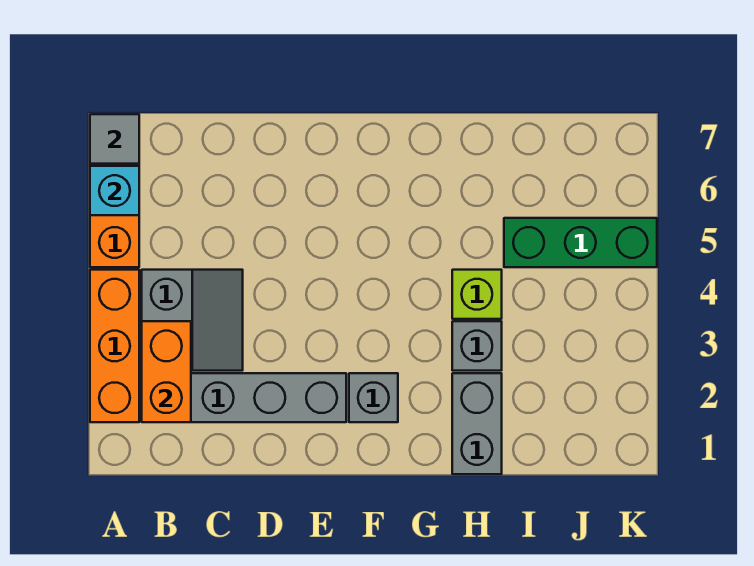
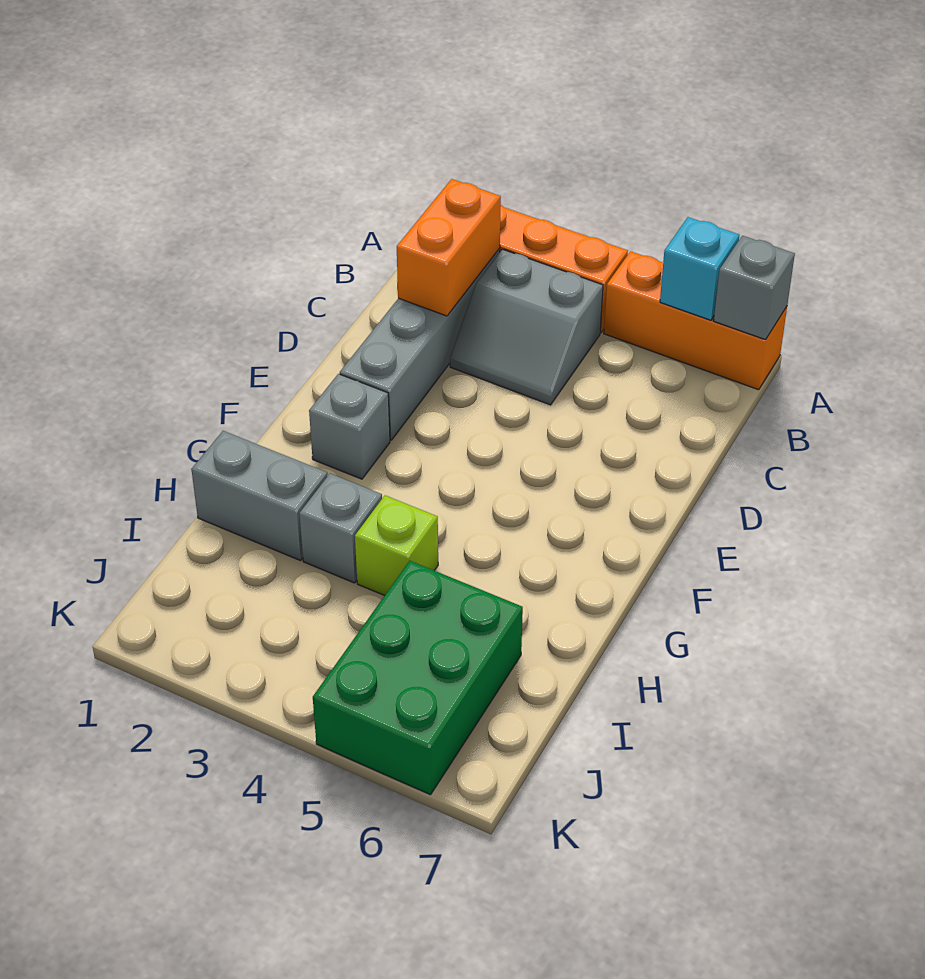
grey 1x1 tile [90,114,139,164] -> grey 1x1 brick [714,236,795,340]
orange 1x2 brick [142,321,191,422] -> orange 1x2 brick turned to [397,179,501,316]
green 1x3 brick [504,218,657,267] -> green 2x3 brick [313,561,523,795]

